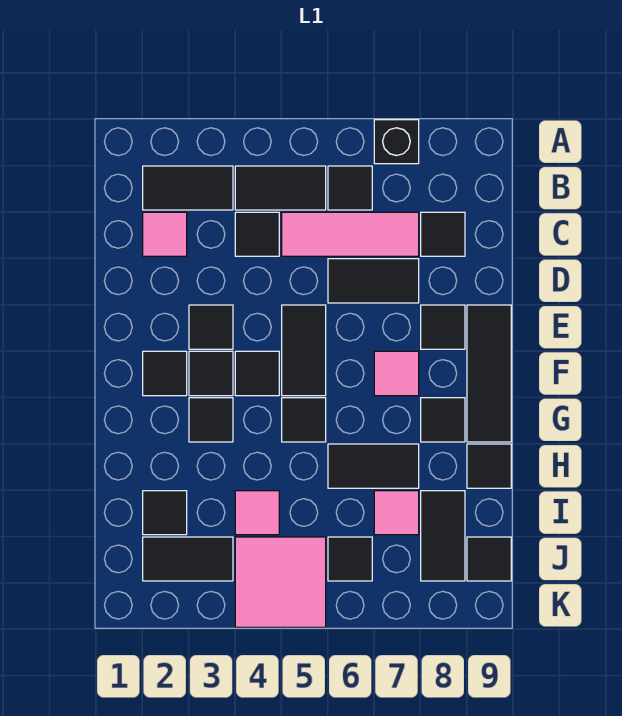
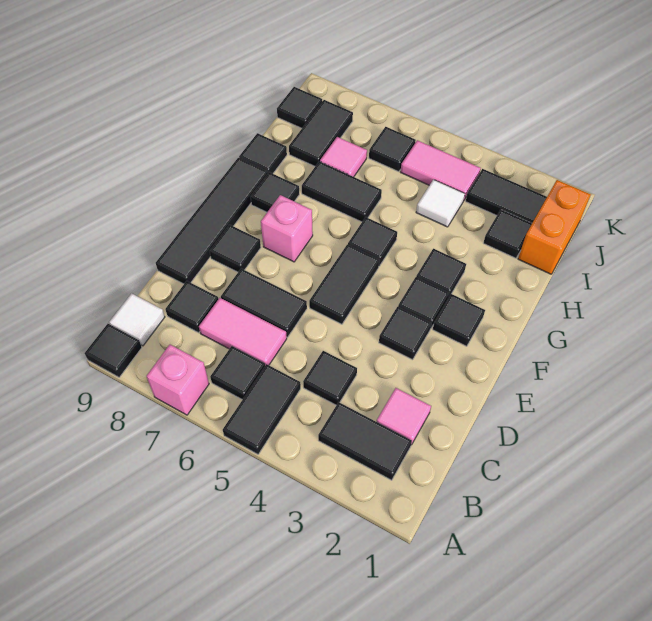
black 1x1 brick [374,120,419,164] -> pink 1x1 brick [147,345,209,415]
black 1x2 tile [235,166,326,210] -> black 1x2 tile turned to [223,364,301,454]
none -> white 1x1 tile [109,293,165,346]
pink 1x3 tile [282,212,419,256] -> pink 1x2 tile [199,298,287,366]
black 1x3 tile [467,305,511,442] -> black 1x4 tile [156,158,268,284]
black 1x1 tile [235,351,279,396] -> black 1x1 tile moved to [85,324,142,377]
pink 1x1 tile [374,351,419,396] -> pink 1x1 brick [261,195,313,262]
none -> orange 1x2 brick [518,180,591,274]
pink 1x1 tile [235,491,279,535] -> white 1x1 tile [416,180,465,227]
pink 2x2 tile [235,537,326,627] -> pink 1x2 tile [401,140,481,201]

